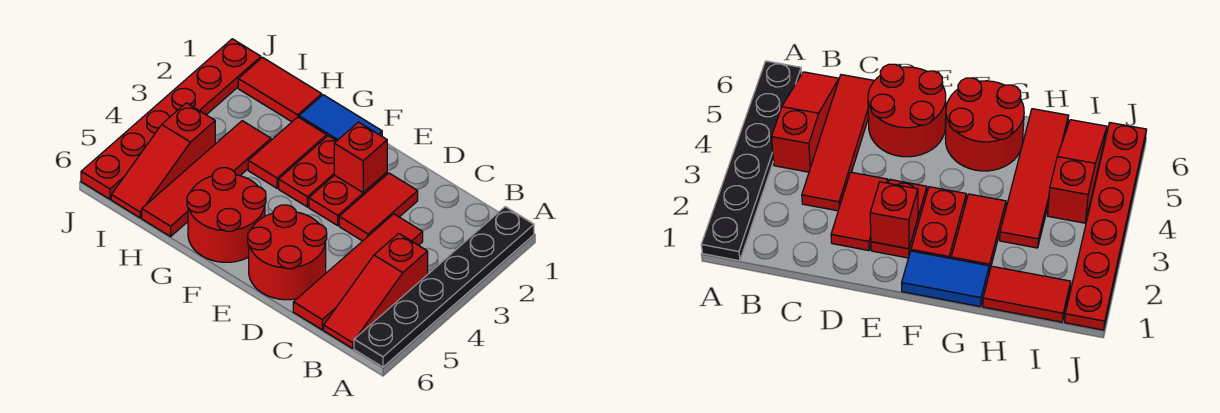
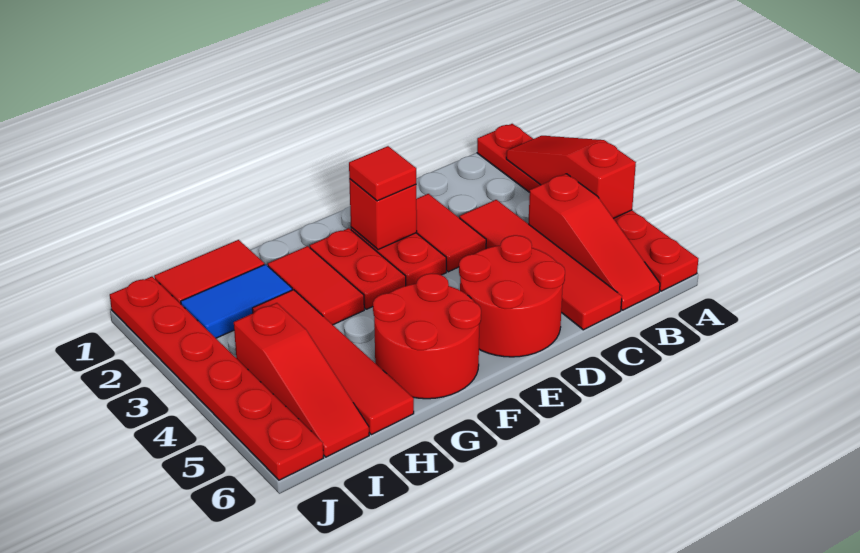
black 1x6 plate [354,207,534,367] -> red 1x6 plate [477,124,698,291]
none -> red 1x3 slope [506,136,636,218]
none -> red 1x1 tile [349,146,416,201]
blue 1x2 tile [299,95,382,141] -> blue 1x2 tile moved to [181,264,292,338]

